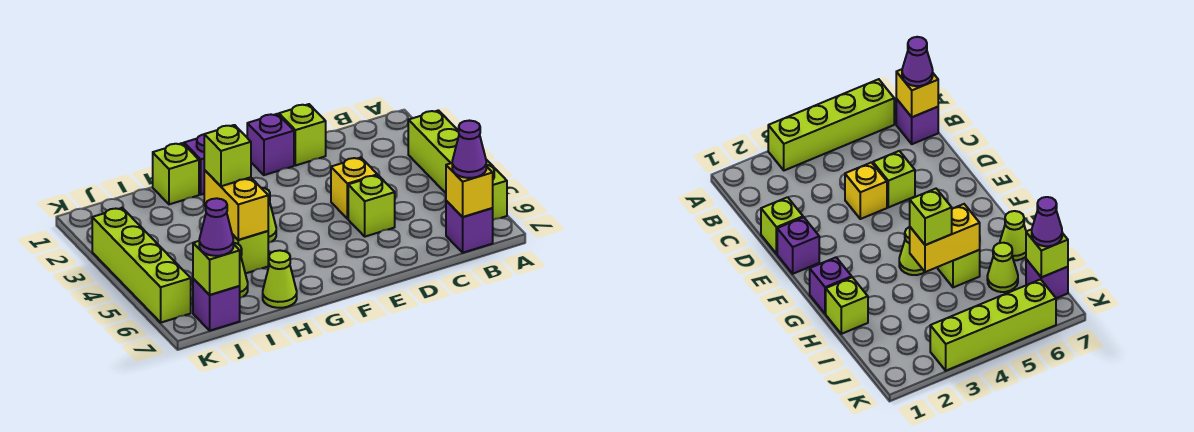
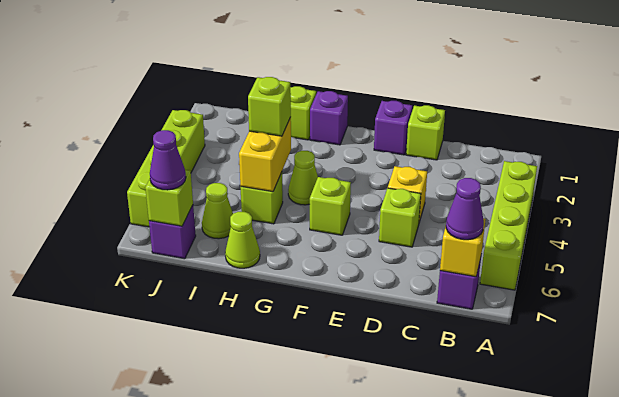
none -> lime 1x1 brick [310,177,351,235]

